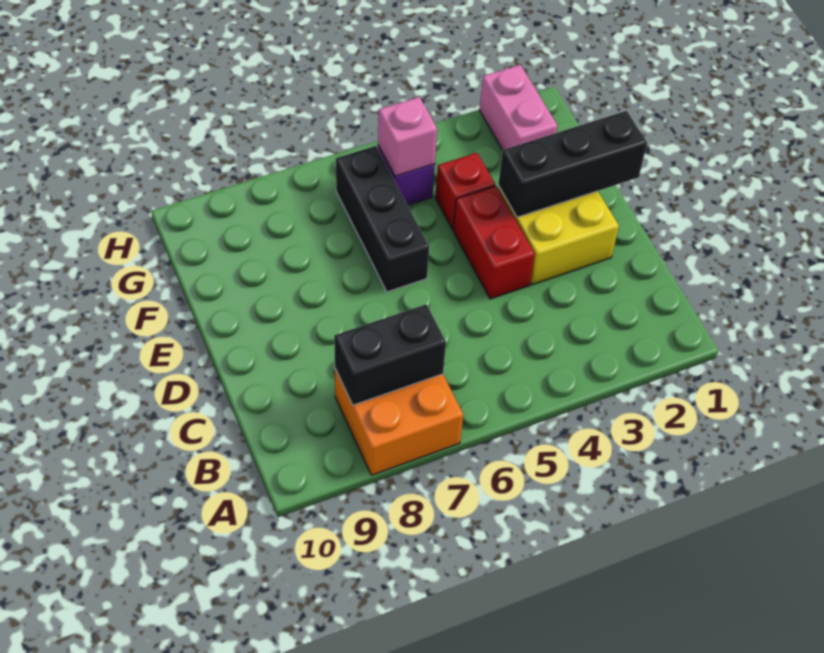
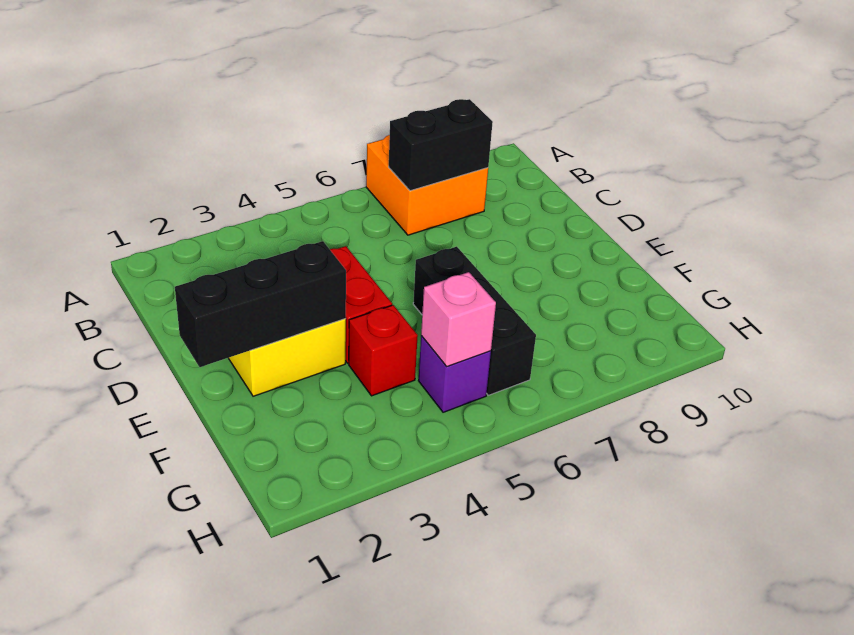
pink 1x2 brick [479,65,558,150] -> none

